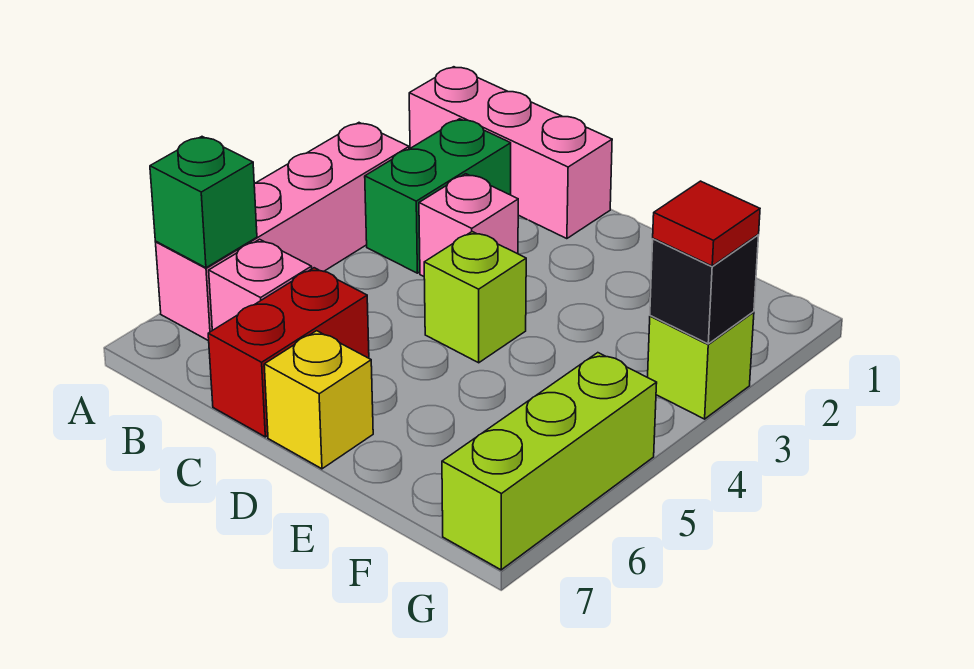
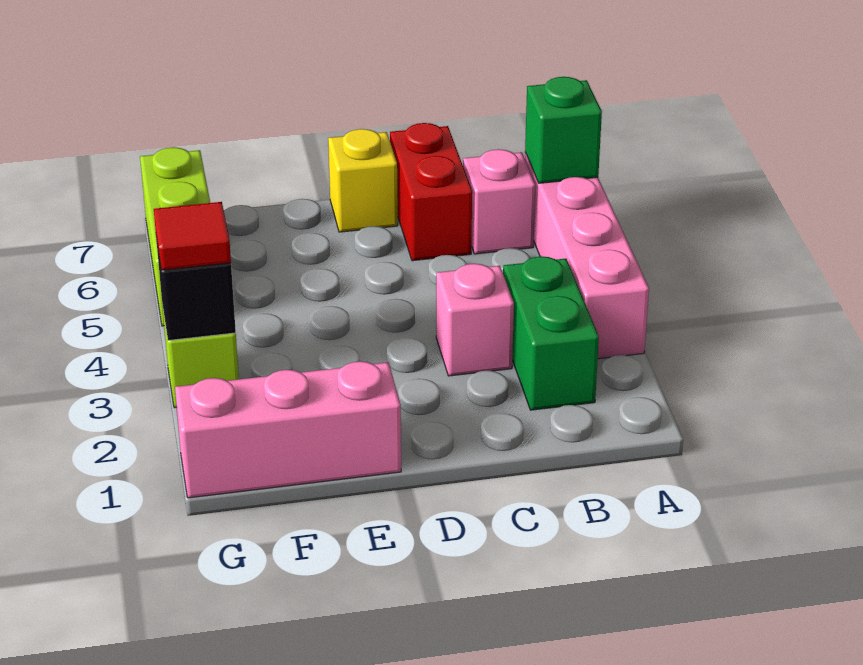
pink 1x3 brick [409,67,612,239] -> pink 1x3 brick moved to [175,361,401,498]
lime 1x1 brick [424,232,526,363] -> none

